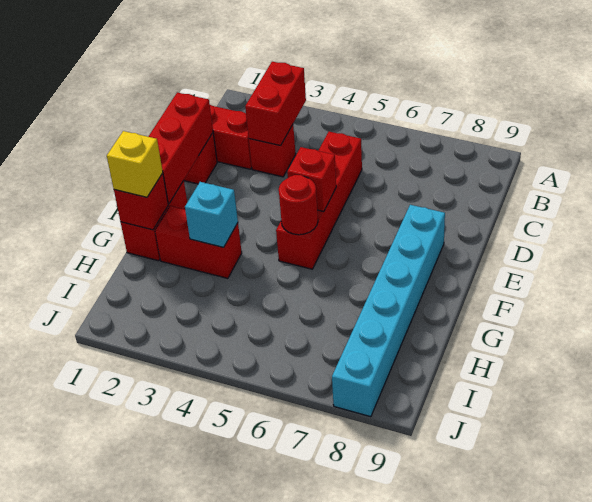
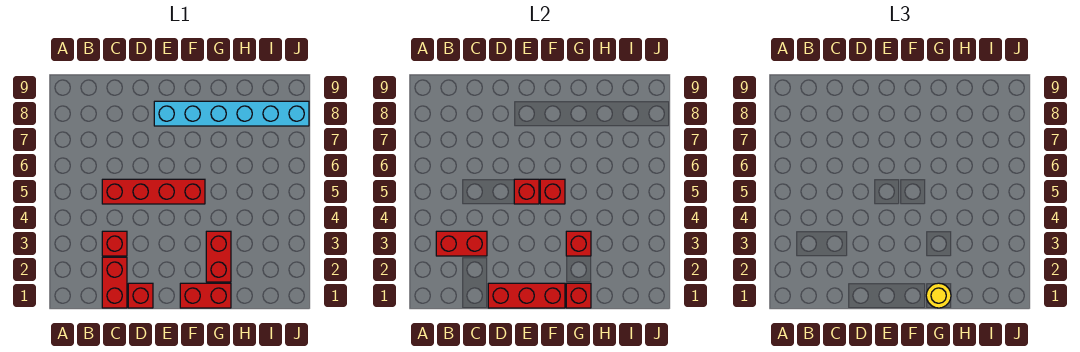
red 1x1 round brick [279,175,318,235] -> red 1x1 brick [540,179,565,204]
yellow 1x1 brick [107,131,163,197] -> yellow 1x1 round brick [926,283,951,308]
cyan 1x1 brick [185,182,238,247] -> red 1x1 brick [566,231,591,256]

